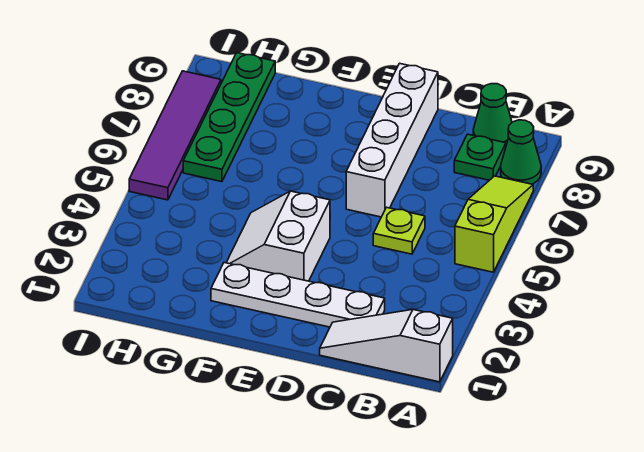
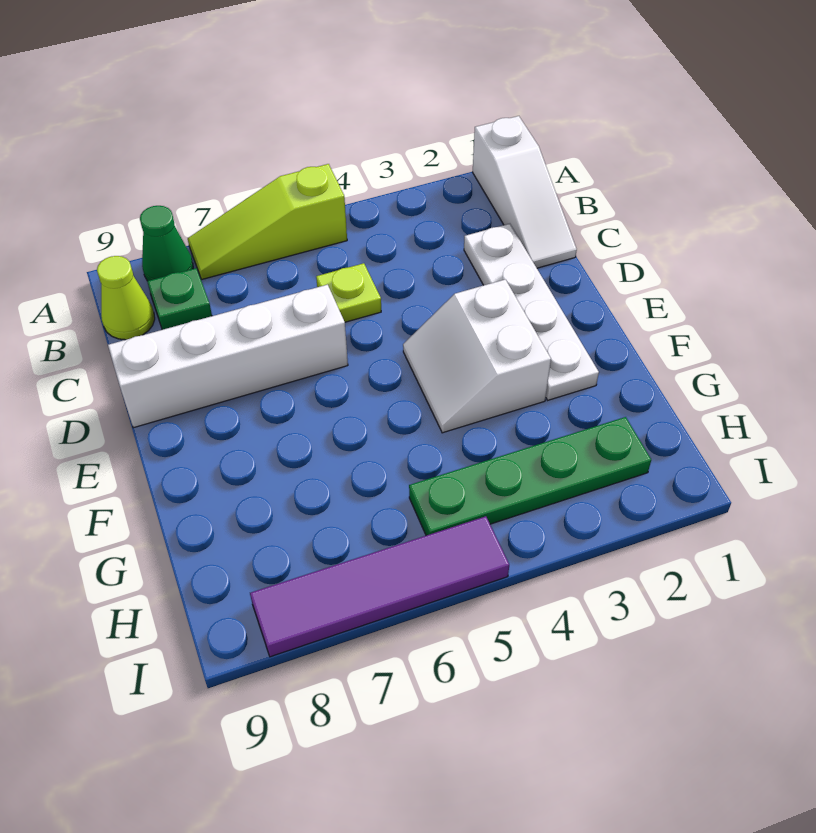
green 1x1 cone [473,84,512,145] -> lime 1x1 cone [97,256,155,340]
white 2x2 slope [226,191,330,281] -> white 2x2 slope turned to [403,279,551,433]
green 1x4 plate [183,53,275,182] -> green 1x4 plate moved to [409,417,651,535]

